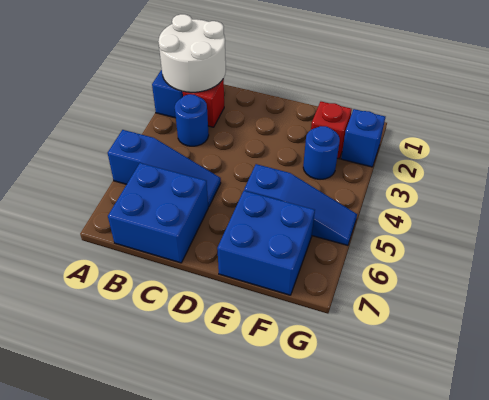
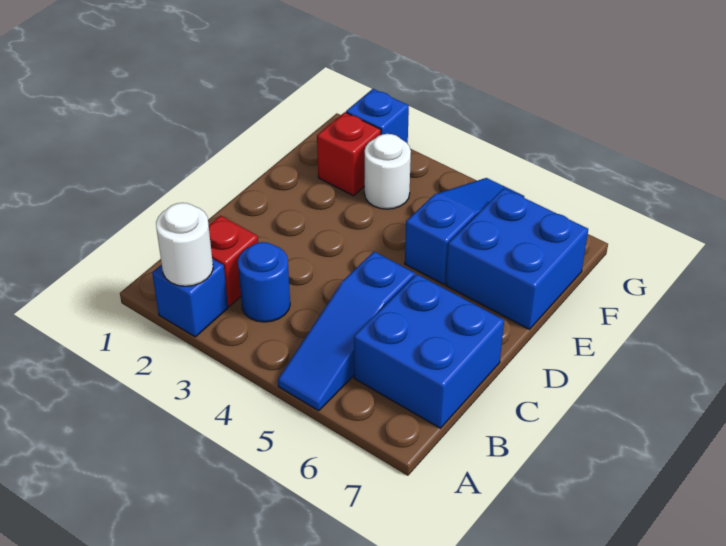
white 2x2 round brick [158,14,226,92] -> white 1x1 round brick [156,203,213,286]
blue 1x3 slope [108,130,221,207] -> blue 1x3 slope turned to [278,252,415,411]
blue 1x1 round brick [303,126,340,179] -> white 1x1 round brick [364,134,411,209]

